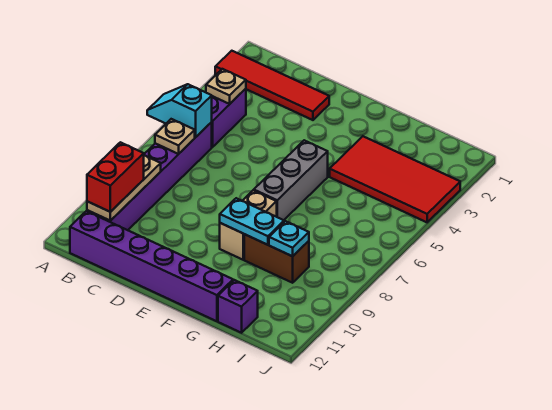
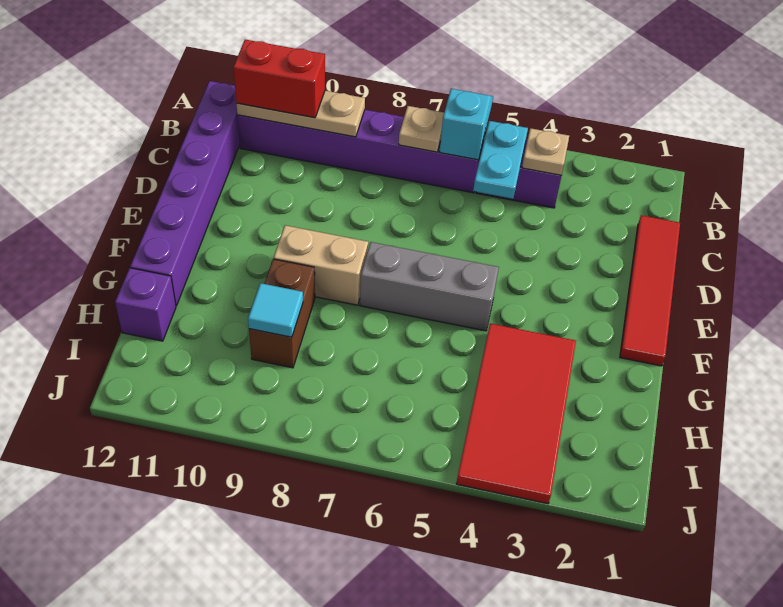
red 1x4 tile [215,51,329,120] -> red 1x4 tile moved to [620,215,680,366]
cyan 1x2 plate [220,198,284,245] -> cyan 1x2 plate moved to [473,121,528,199]
cyan 1x1 plate [269,221,309,256] -> cyan 1x1 tile [248,283,303,337]

